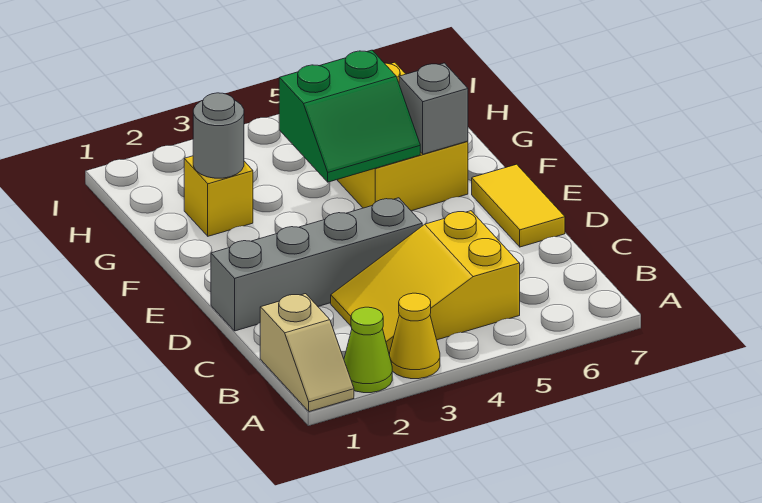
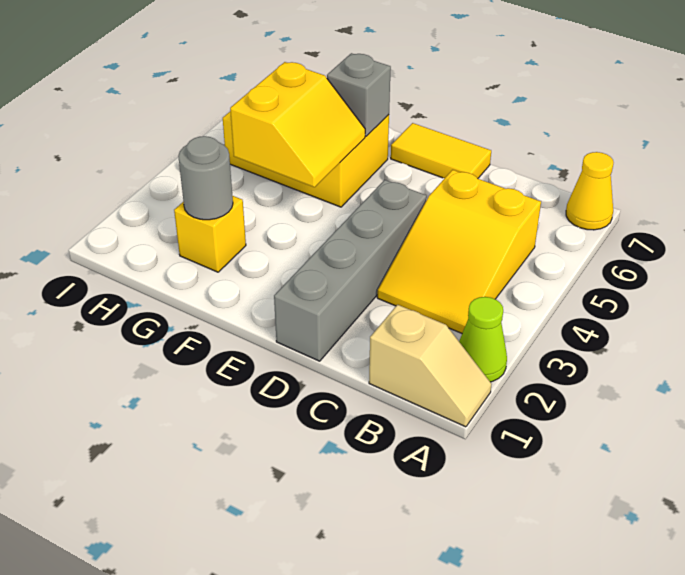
yellow 1x1 cone [390,293,440,379] -> yellow 1x1 cone moved to [566,152,614,230]
green 2x2 slope [279,50,420,182] -> yellow 2x2 slope [230,62,365,187]

